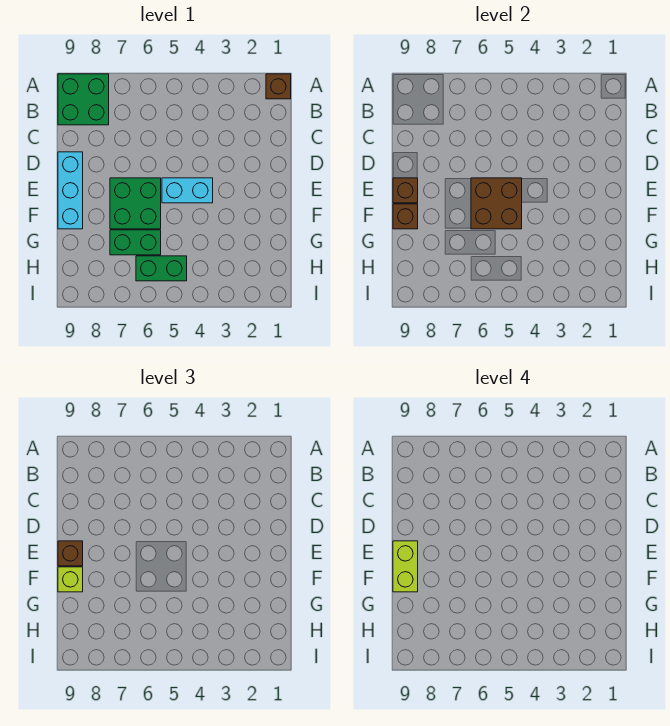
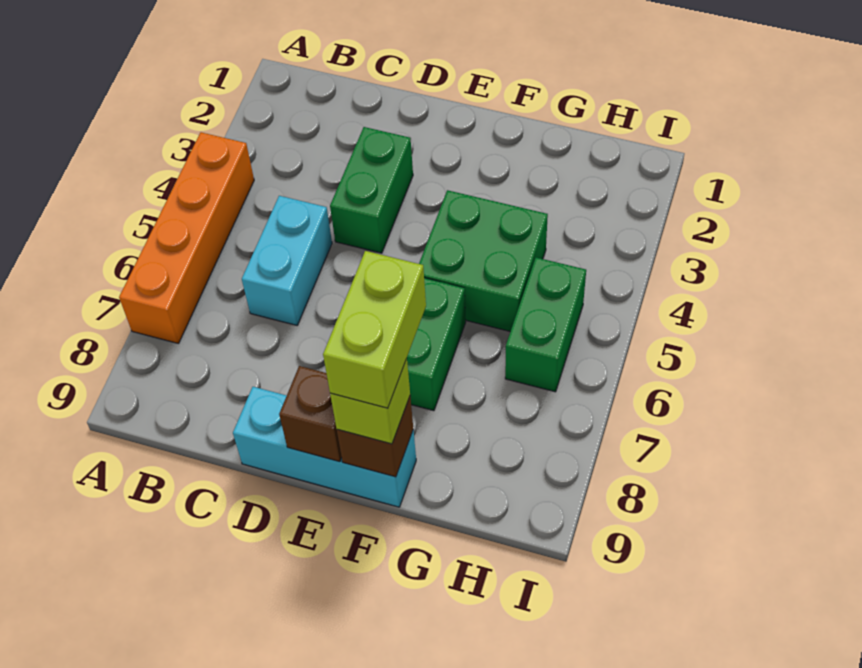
brown 1x1 brick [266,74,291,99] -> none
none -> orange 1x4 brick [119,132,254,343]
green 2x2 brick [58,74,109,125] -> green 2x2 brick moved to [419,190,548,332]
cyan 1x2 brick [162,178,213,203] -> cyan 1x2 brick moved to [242,196,332,325]
brown 2x2 brick [471,178,522,229] -> none
brown 1x1 brick [58,541,83,566] -> none
lime 1x2 brick [393,541,418,592] -> lime 1x2 brick turned to [323,251,426,408]
green 1x2 brick [110,230,161,255] -> green 1x2 brick moved to [330,127,413,253]

